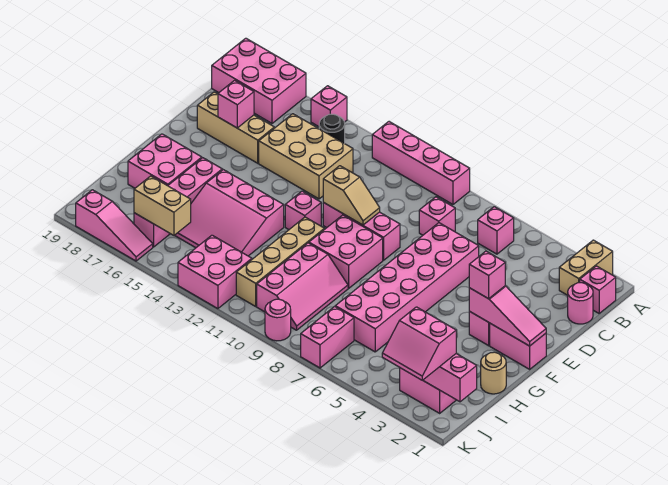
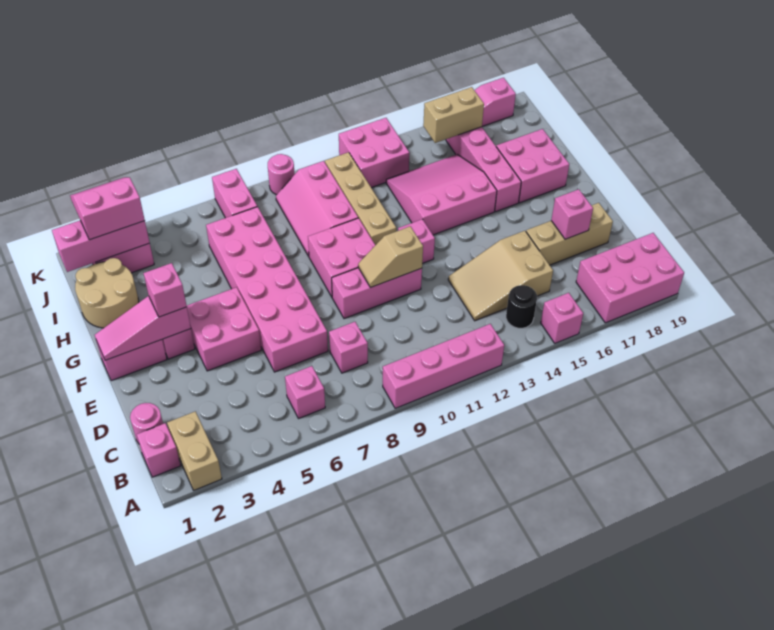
tan 2x3 brick [259,114,353,199] -> tan 2x3 slope [448,231,553,321]
none -> pink 2x2 brick [187,287,261,371]
tan 1x1 round brick [481,352,506,394] -> tan 2x2 round brick [75,258,139,328]

